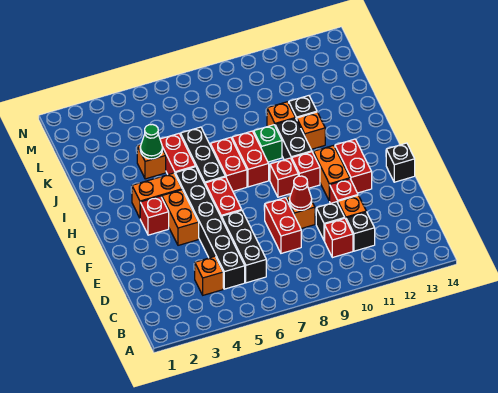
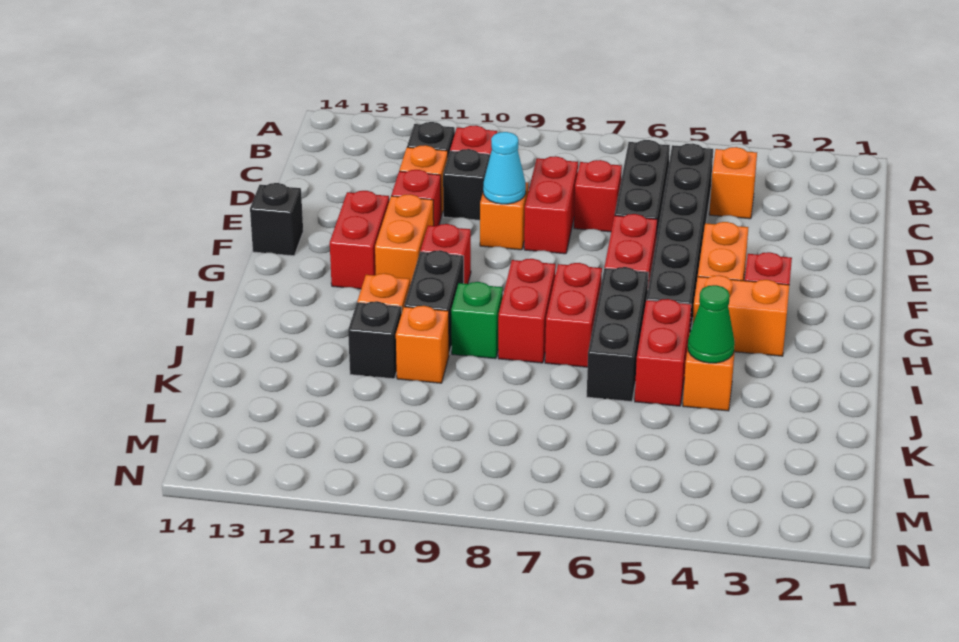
red 1x1 cone [290,176,312,210] -> cyan 1x1 cone [483,132,526,204]
red 1x1 brick [270,158,298,197] -> red 1x1 brick moved to [574,160,622,232]

